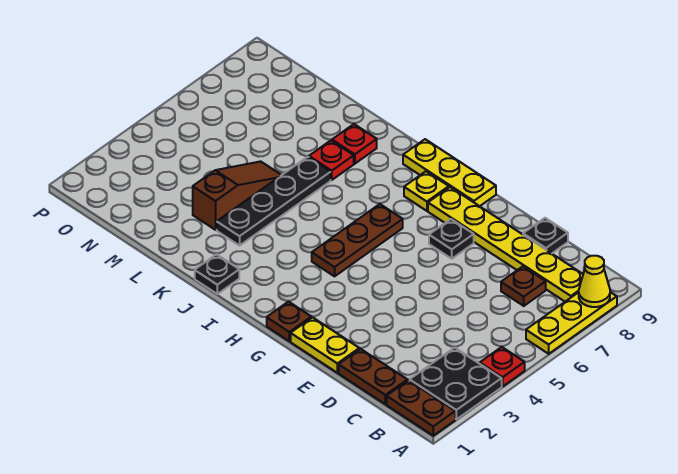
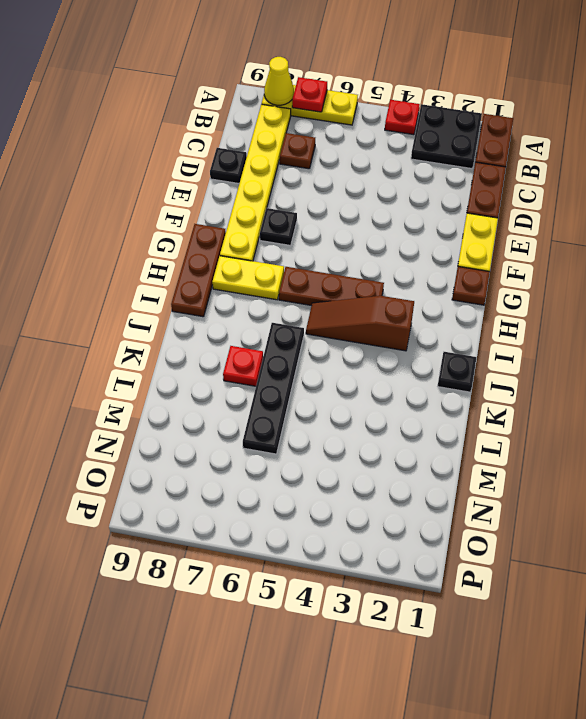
yellow 1x3 plate [403,139,496,206] -> brown 1x3 plate [171,224,226,317]
yellow 1x1 plate [404,171,449,211] -> yellow 1x2 plate [212,256,284,300]
black 1x4 plate [217,157,331,246] -> black 1x4 plate turned to [243,323,304,454]
red 1x1 plate [332,124,377,164] -> red 1x1 plate moved to [292,77,327,112]
brown 1x3 slope [193,161,281,230] -> brown 1x3 slope moved to [306,296,414,351]

